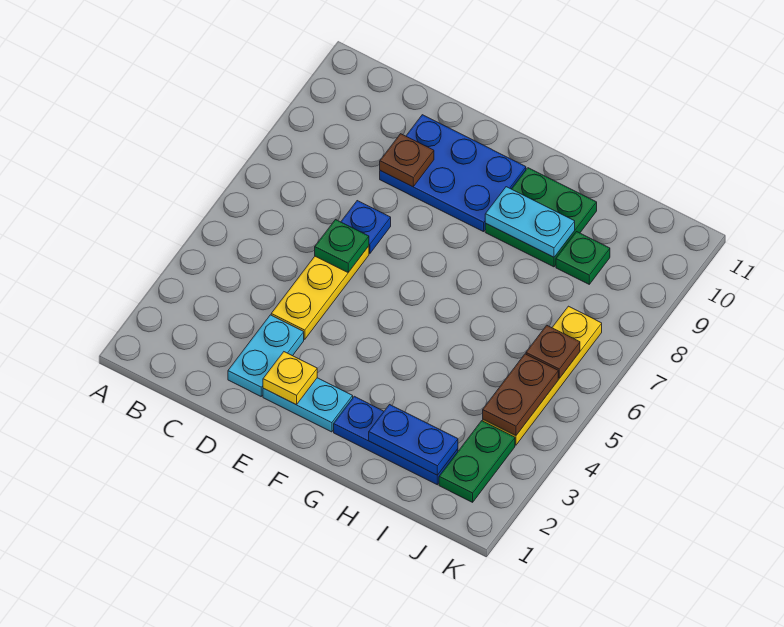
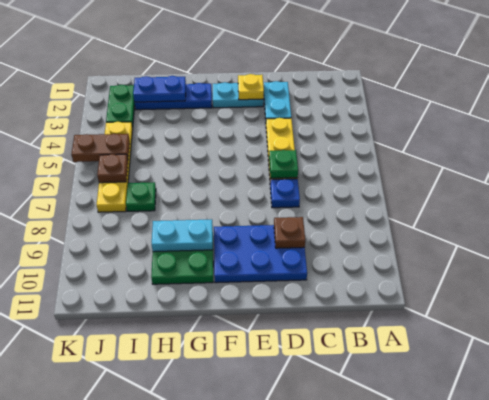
green 1x1 plate [556,232,610,284] -> green 1x1 plate moved to [126,182,156,211]
brown 1x2 plate [483,354,558,436] -> brown 1x2 plate turned to [71,134,130,162]

